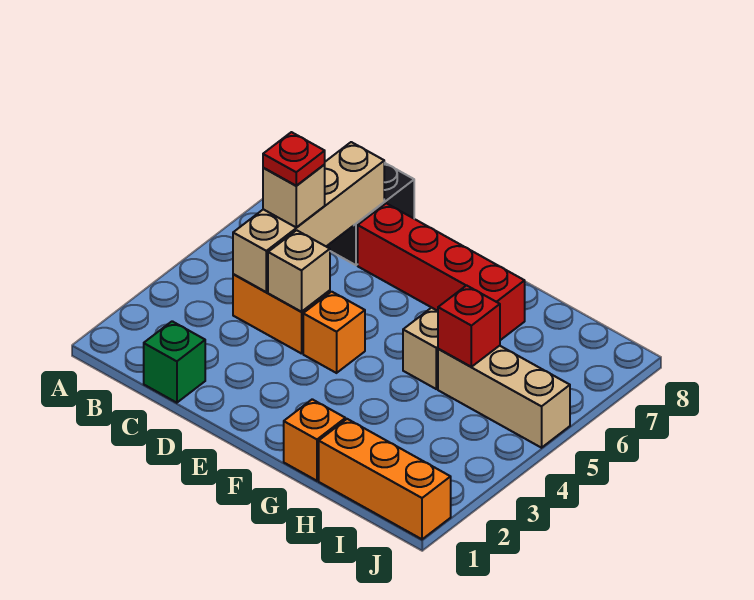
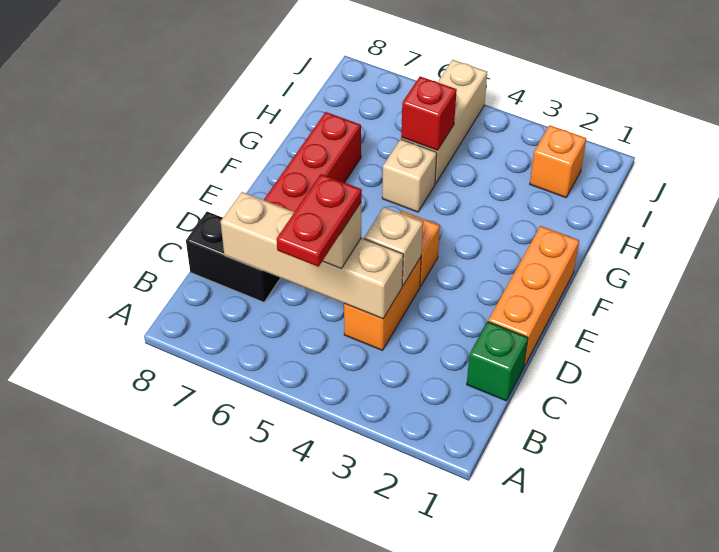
red 1x1 plate [263,132,325,186] -> red 1x2 plate [277,174,362,267]
orange 1x1 brick [284,399,345,481] -> orange 1x1 brick moved to [530,125,586,198]
orange 1x3 brick [319,419,451,539] -> orange 1x3 brick moved to [488,226,579,366]

